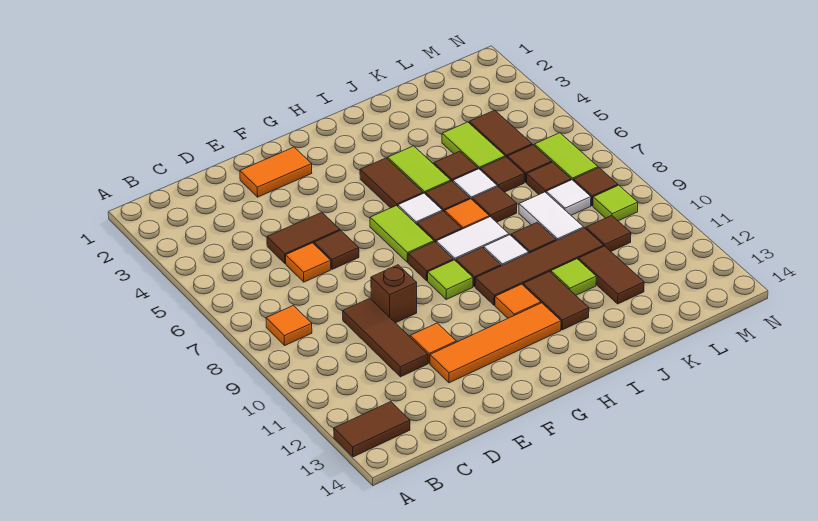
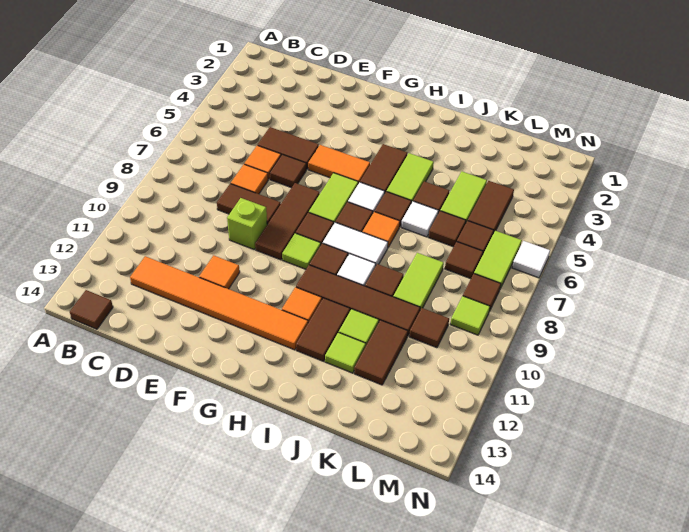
brown 1x2 tile [334,402,410,457] -> brown 1x2 tile moved to [217,184,281,224]
orange 1x1 tile [266,306,312,346] -> orange 1x1 tile moved to [231,164,268,194]
brown 1x3 tile [343,298,428,377] -> brown 1x3 tile moved to [255,183,320,260]
orange 1x2 tile [240,147,312,197] -> orange 1x2 tile moved to [308,145,370,183]
brown 1x1 brick [371,265,417,323] -> lime 1x1 brick [227,198,267,249]
orange 1x4 tile [430,303,561,383] -> orange 1x6 tile [130,256,308,350]
brown 1x1 tile [472,187,517,222] -> brown 1x1 tile moved to [70,290,113,329]
none -> lime 1x1 tile [325,332,366,373]
white 1x2 tile [519,192,584,240] -> lime 1x2 tile [393,253,444,310]
white 1x1 tile [546,180,591,215] -> white 1x1 tile moved to [512,241,550,278]

